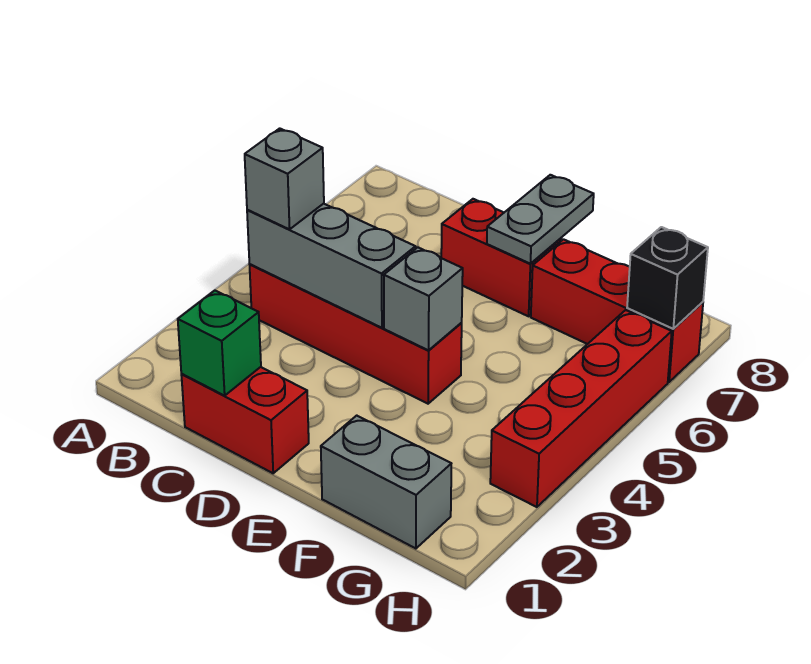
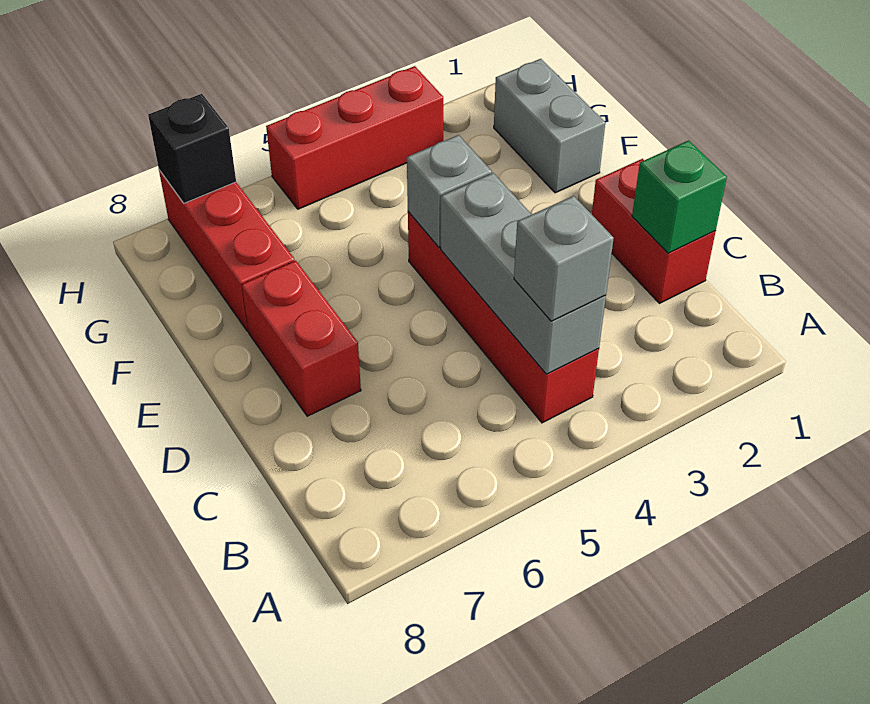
grey 1x2 plate [487,175,594,264] -> none
red 1x4 brick [490,310,672,507] -> red 1x3 brick [266,66,443,209]

